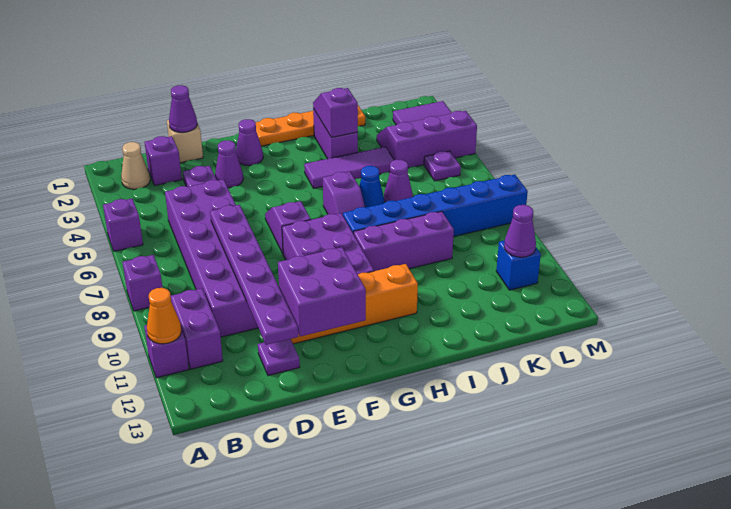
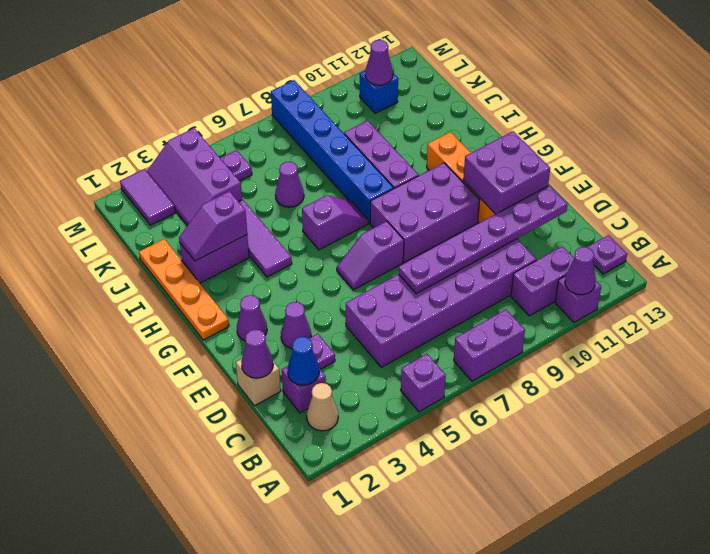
purple 1x1 brick [123,255,163,311] -> purple 1x2 brick [454,310,525,381]
orange 1x1 cone [147,288,181,344] -> purple 1x1 cone [565,247,596,295]
purple 1x1 plate [258,339,300,376] -> purple 1x1 plate moved to [587,235,627,274]
blue 1x1 cone [359,166,385,208] -> blue 1x1 cone moved to [287,337,319,385]

